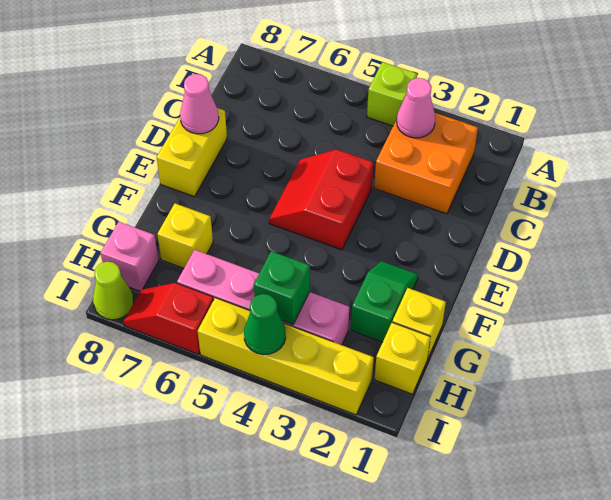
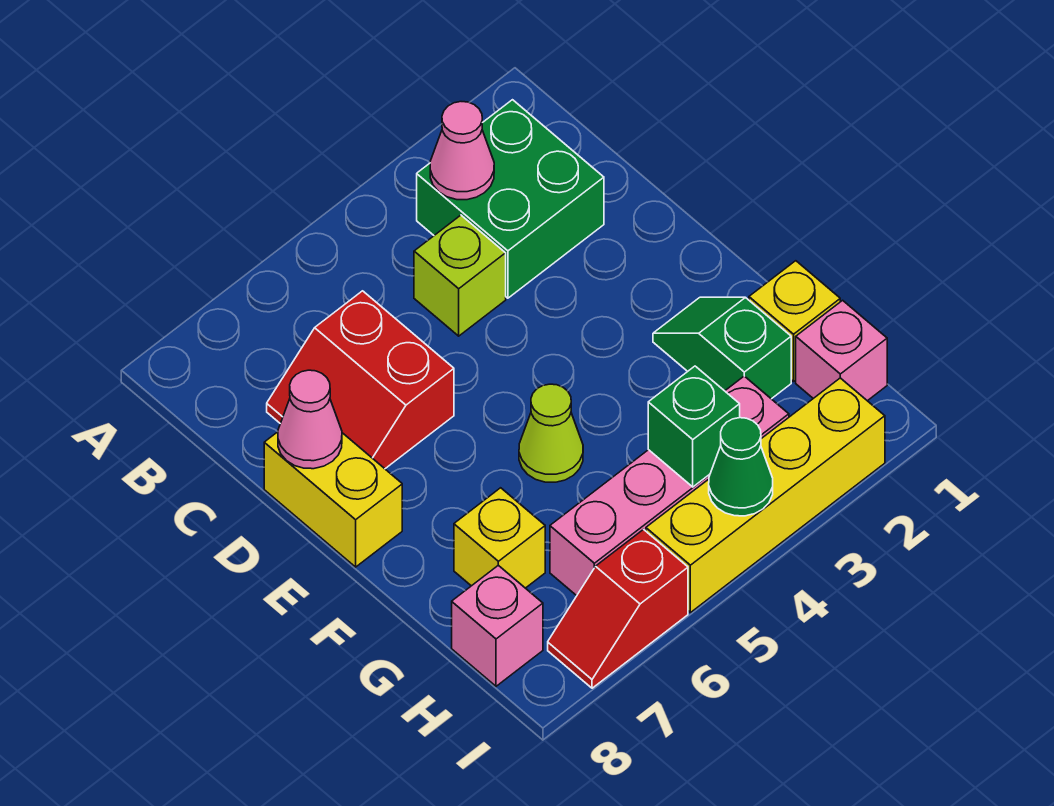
lime 1x1 brick [367,62,417,126] -> lime 1x1 brick moved to [414,215,506,336]
orange 2x2 brick [374,113,478,214] -> green 2x2 brick [417,100,604,298]
red 2x2 slope [269,150,373,250] -> red 2x2 slope moved to [267,291,454,469]
yellow 1x1 brick [374,323,431,394] -> pink 1x1 brick [796,300,887,401]
lime 1x1 cone [93,262,133,320] -> lime 1x1 cone moved to [519,384,583,482]

